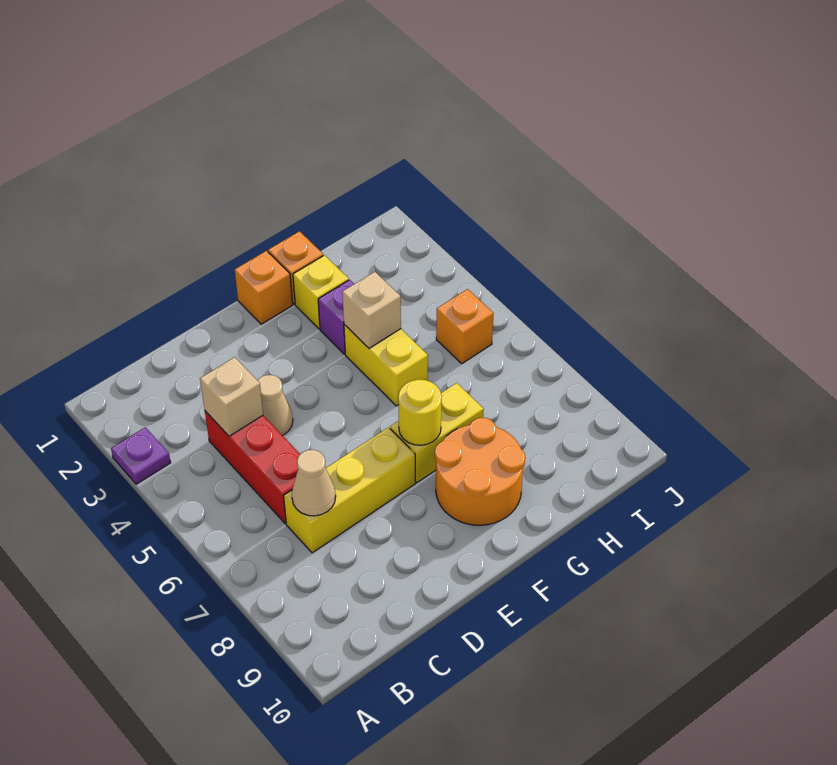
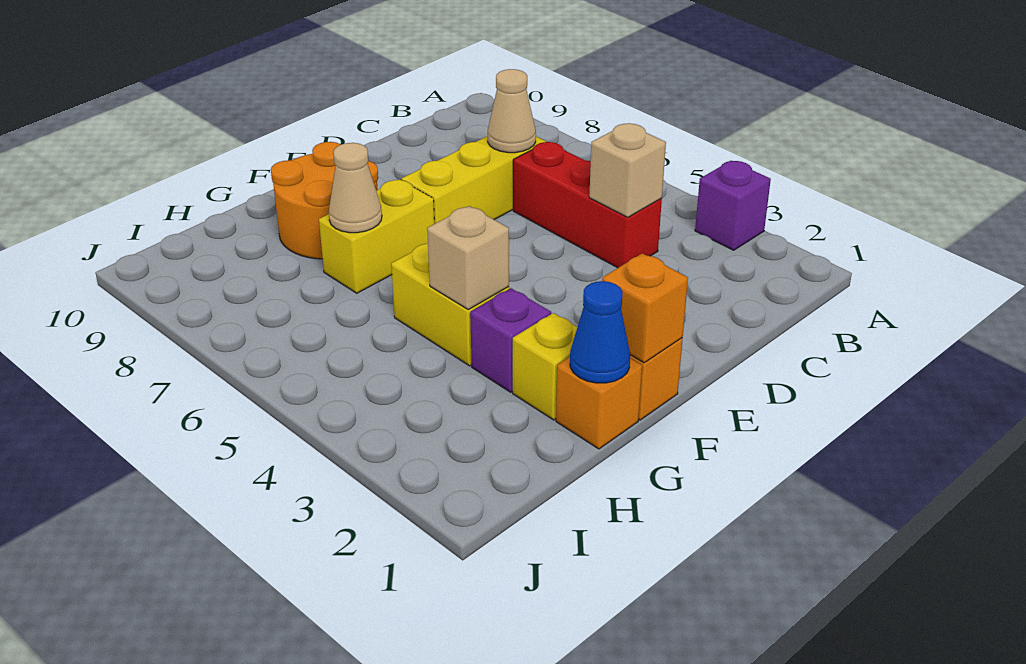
purple 1x1 plate [111,427,171,484] -> purple 1x1 brick [695,161,771,250]
tan 1x1 cone [258,375,293,435] -> tan 1x1 cone moved to [329,143,382,233]
yellow 1x1 round brick [398,379,441,445] -> none
none -> blue 1x1 cone [570,281,630,383]
orange 1x1 brick [436,289,493,363] -> orange 1x1 brick moved to [602,253,688,363]

